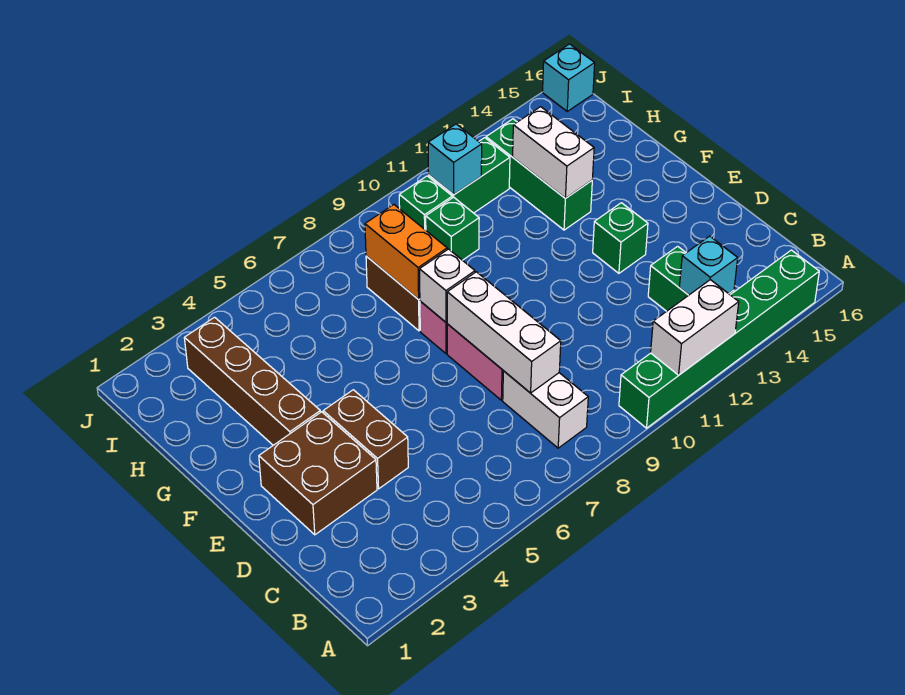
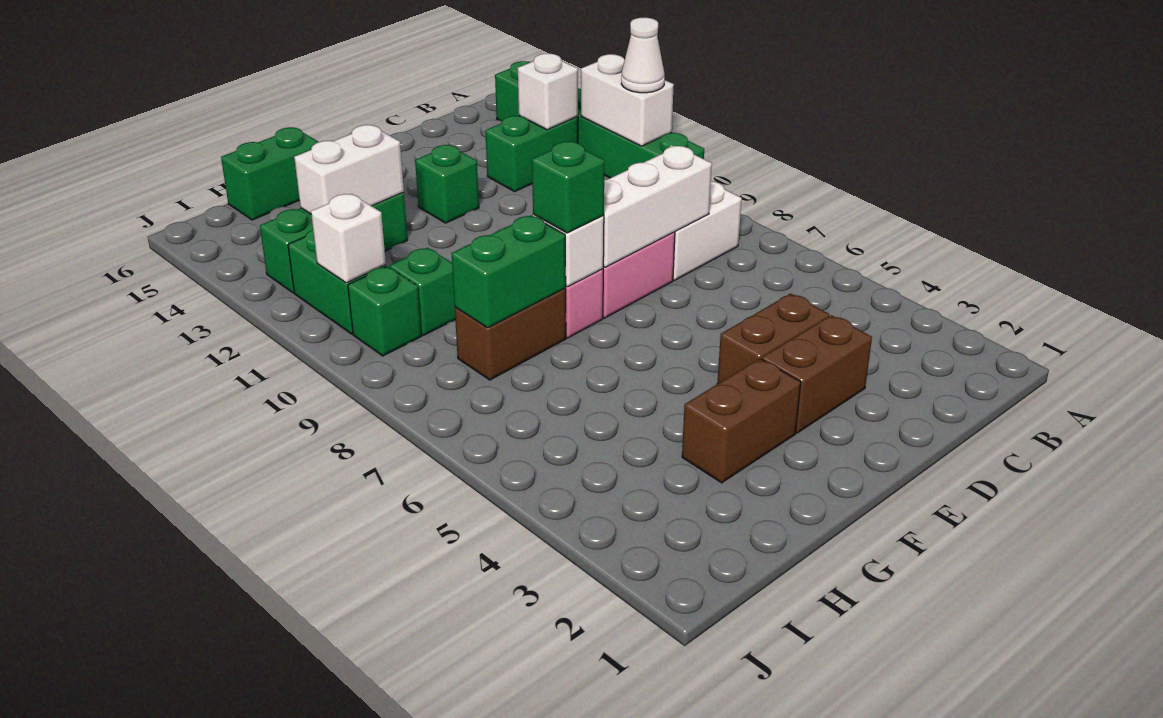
none -> white 1x1 cone [621,17,665,93]
cyan 1x1 brick [679,236,738,295] -> white 1x1 brick [518,54,578,130]
brown 2x2 brick [259,412,377,535] -> brown 1x2 brick [762,315,872,433]
brown 1x4 brick [184,317,320,445] -> brown 1x2 brick [682,359,801,483]
none -> green 1x1 brick [532,142,604,233]
orange 1x2 brick [365,205,447,300] -> green 1x2 brick [452,216,566,328]
none -> green 1x2 brick [221,127,318,220]
cyan 1x1 brick [428,124,482,195] -> white 1x1 brick [311,194,386,283]
cyan 1x1 brick [543,44,595,111] -> none

